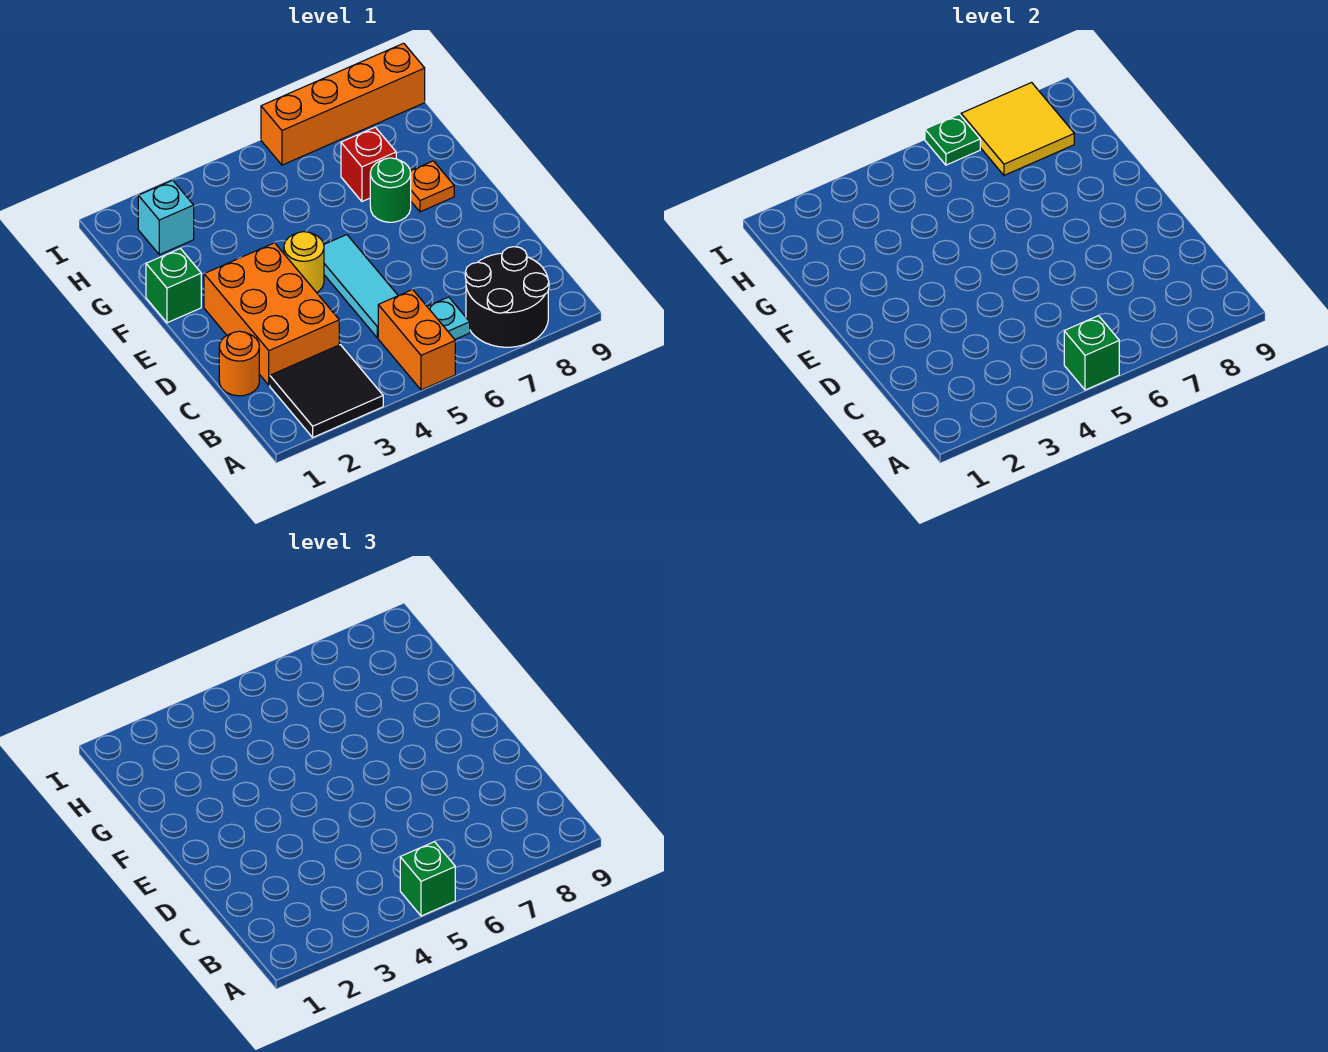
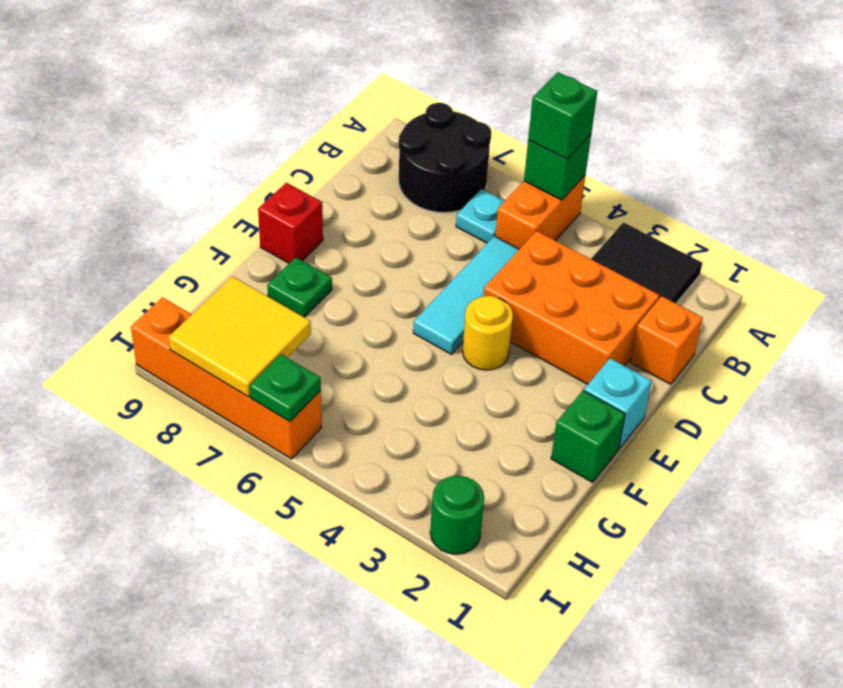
orange 1x1 round brick [219,331,259,396] -> orange 1x1 brick [630,296,703,384]
orange 2x3 brick [204,243,339,385] -> orange 2x3 brick turned to [483,231,659,384]
green 1x1 round brick [370,158,411,222] -> green 1x1 round brick moved to [430,476,484,554]
orange 1x1 plate [410,161,454,212] -> green 1x1 plate [267,257,332,317]
red 1x1 brick [341,127,396,201] -> red 1x1 brick moved to [258,183,323,263]
cyan 1x1 brick [138,180,194,255] -> cyan 1x1 brick moved to [584,358,652,449]

